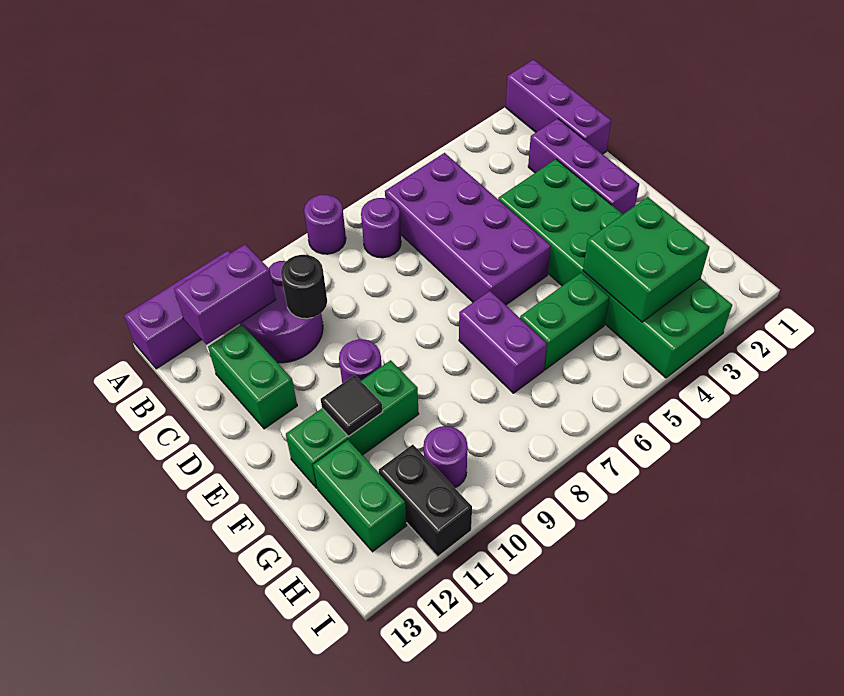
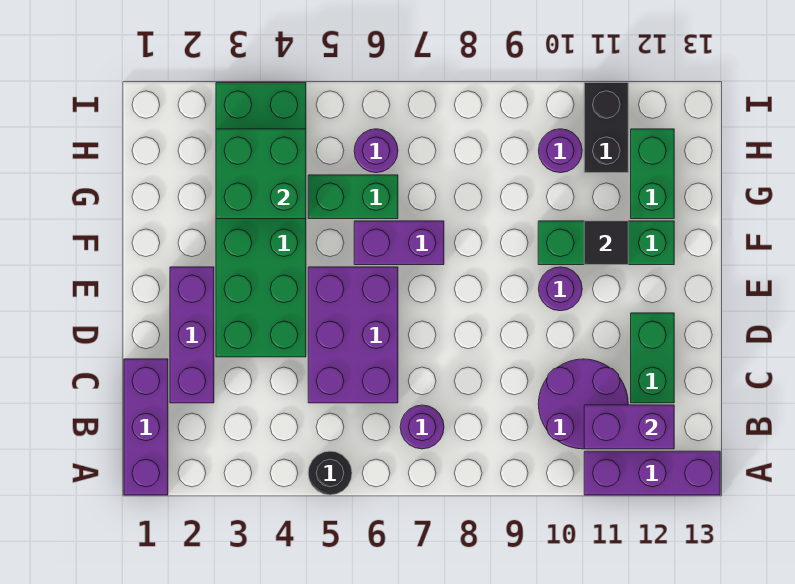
purple 1x1 round brick [304,195,346,254] -> purple 1x1 round brick moved to [354,129,398,173]
purple 2x4 brick [385,153,551,305] -> purple 2x3 brick [308,267,398,403]
black 1x1 round brick [281,255,327,319] -> black 1x1 round brick moved to [308,451,352,495]
purple 1x2 brick [459,291,547,393] -> purple 1x2 brick turned to [354,221,444,265]

